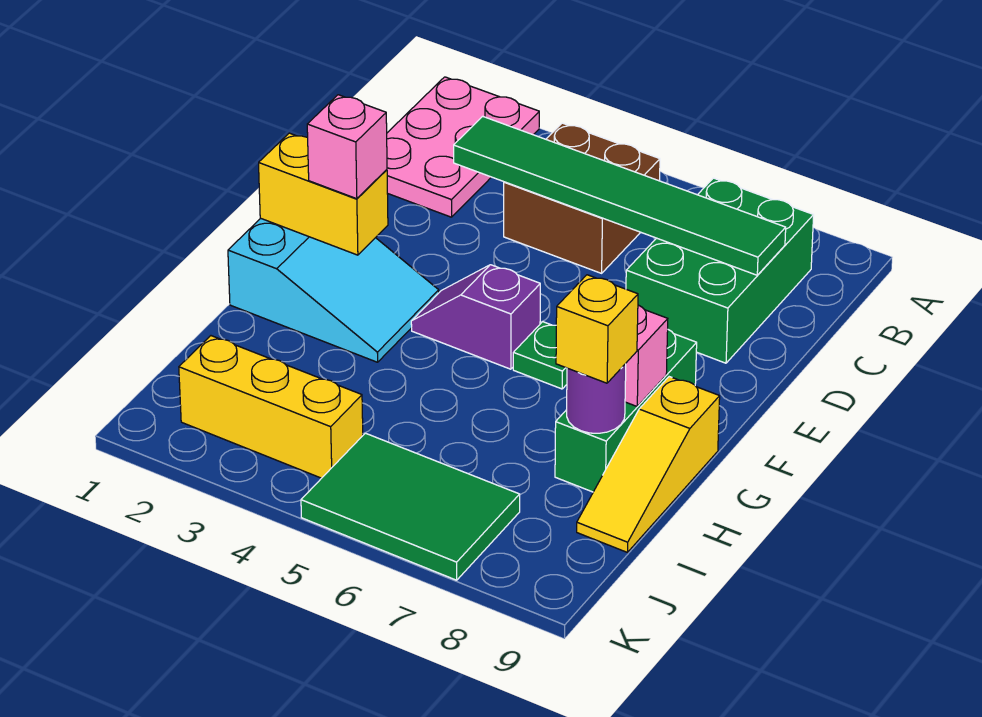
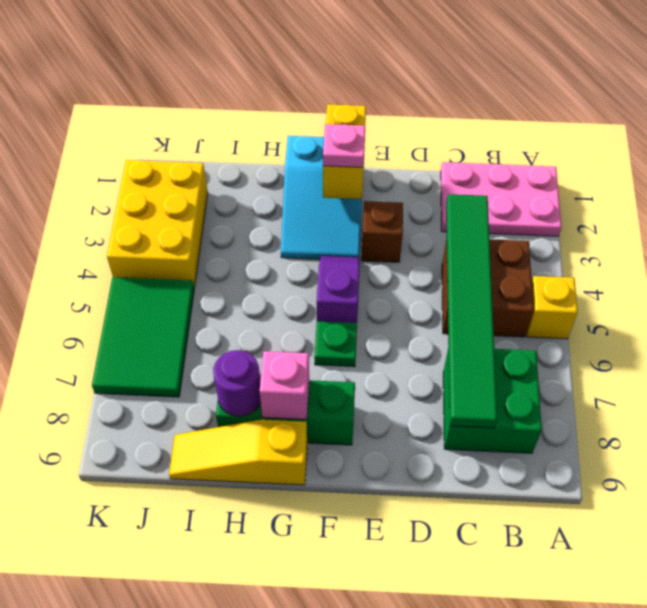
green 2x3 brick [626,178,814,363] -> green 2x2 brick [443,347,542,453]
none -> brown 1x1 brick [361,201,403,262]
pink 1x1 brick [307,95,387,199] -> pink 1x1 plate [323,124,365,167]
yellow 1x1 brick [556,275,638,383] -> yellow 1x1 brick moved to [527,276,578,339]
yellow 1x3 brick [179,336,363,478] -> yellow 2x3 brick [107,160,208,287]

